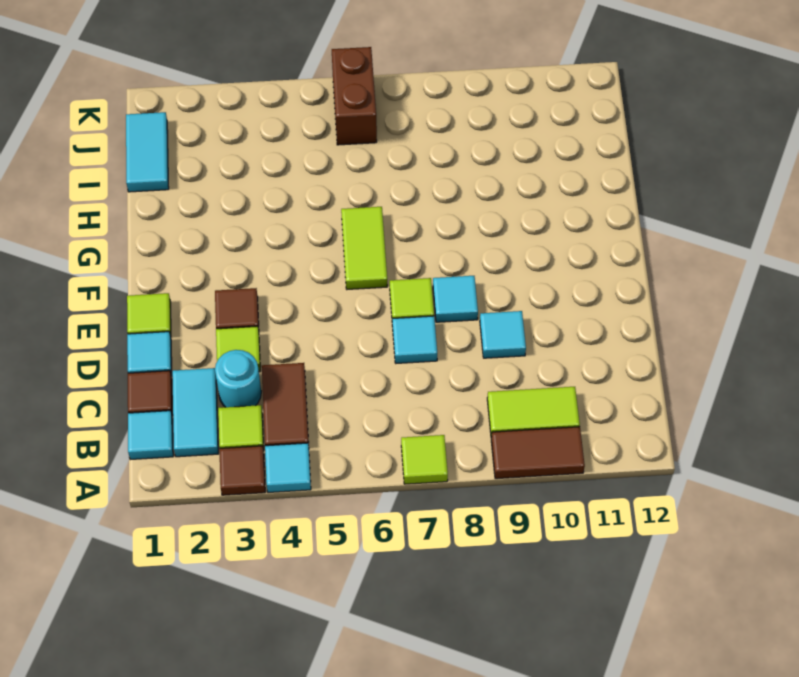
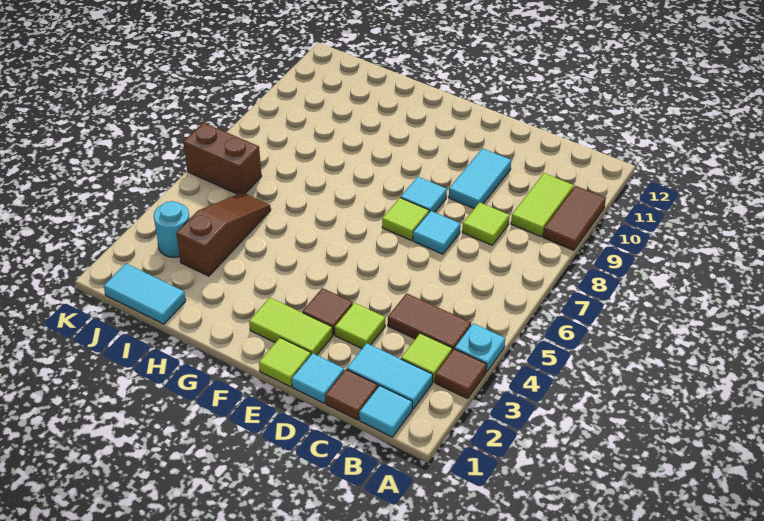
cyan 1x1 tile [265,443,311,492] -> cyan 1x1 plate [455,324,505,372]
lime 1x1 tile [401,435,448,484] -> lime 1x1 tile moved to [462,202,509,245]
cyan 1x1 round brick [215,350,261,407] -> cyan 1x1 round brick moved to [154,201,190,257]
cyan 1x1 tile [480,311,526,358] -> cyan 1x2 tile [449,148,511,208]
lime 1x2 tile [341,207,387,289] -> lime 1x2 tile moved to [249,298,333,355]
none -> brown 1x3 slope [176,193,271,276]

